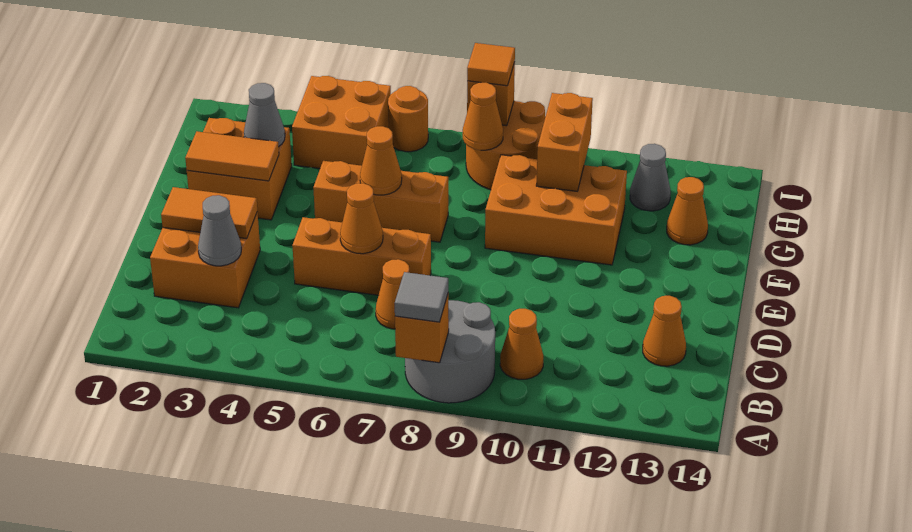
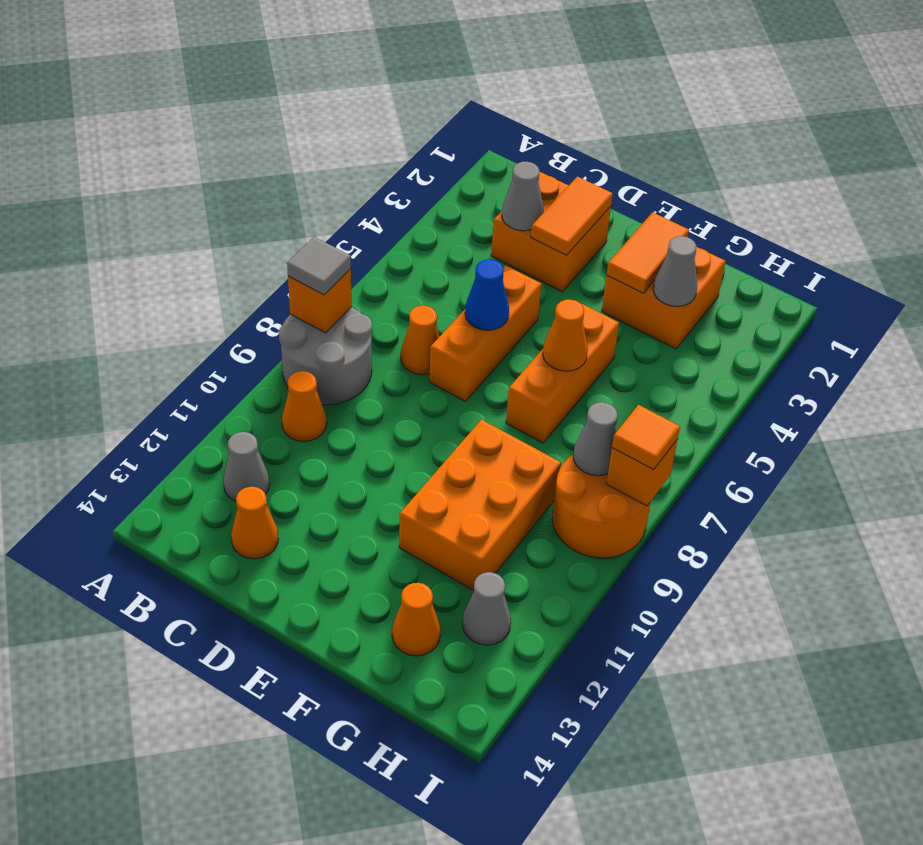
none -> grey 1x1 cone [223,432,270,501]
orange 1x1 cone [340,183,383,254] -> blue 1x1 cone [465,259,509,330]
orange 1x2 brick [536,93,593,191] -> none
orange 2x2 brick [292,76,391,169] -> none
orange 1x1 cone [463,83,503,150] -> grey 1x1 cone [573,402,617,476]
orange 1x1 round brick [388,86,428,152] -> none

